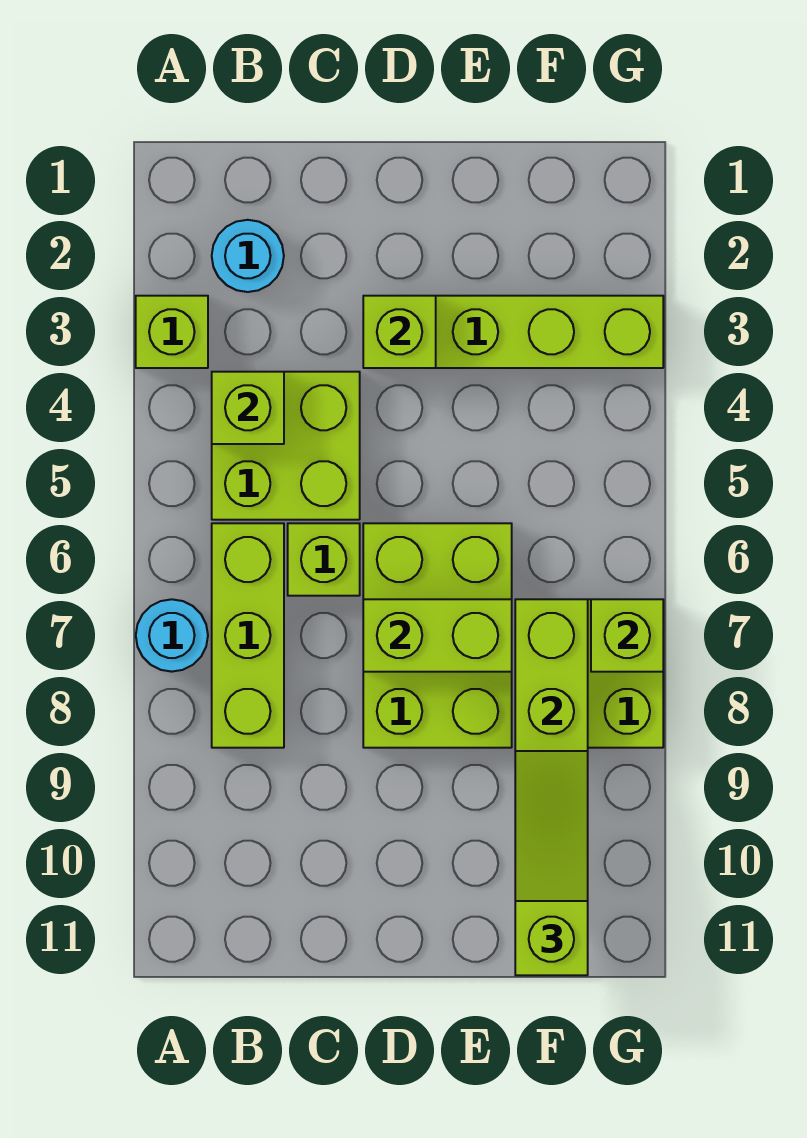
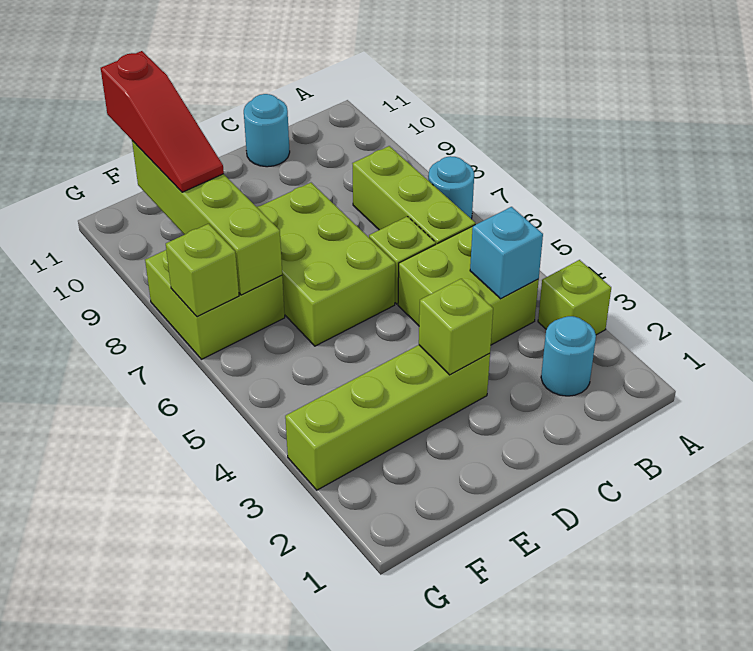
lime 1x1 brick [212,372,284,444] -> cyan 1x1 brick [470,207,543,299]
none -> cyan 1x1 round brick [244,94,290,167]
lime 1x2 brick [363,599,512,672] -> none
lime 1x3 slope [515,751,588,975] -> red 1x3 slope [101,51,224,192]

